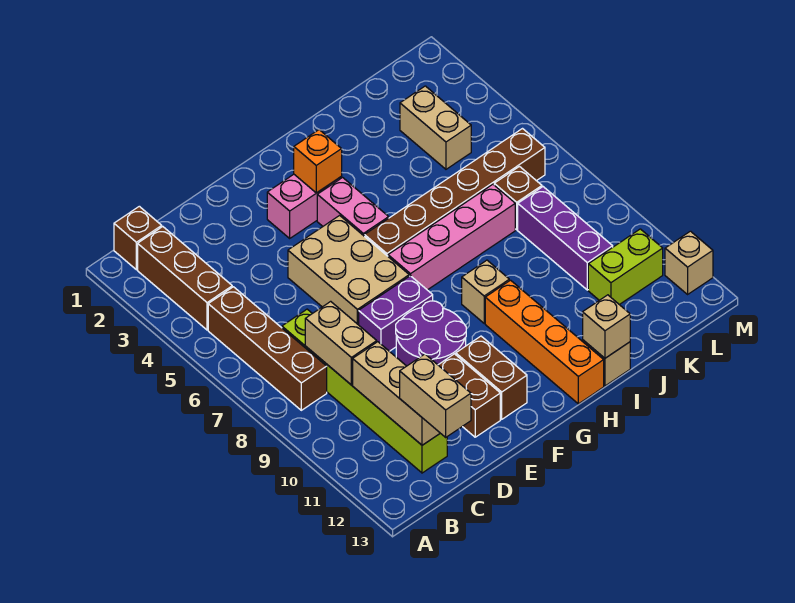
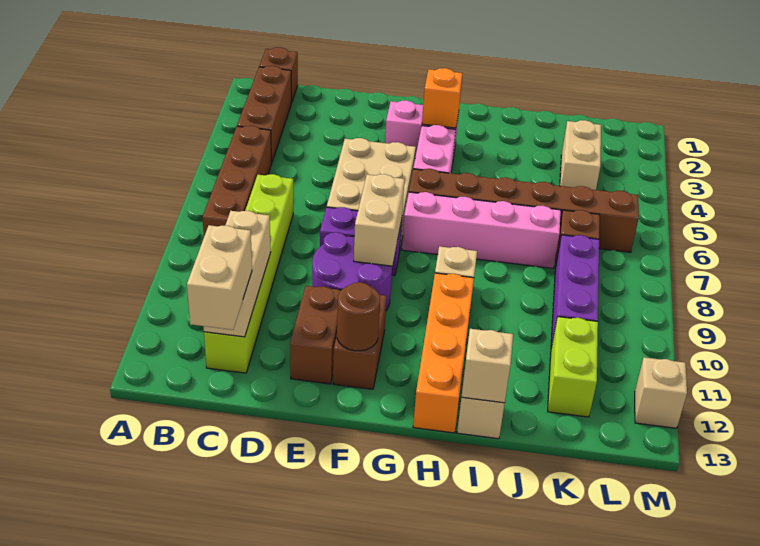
tan 1x2 brick [305,301,377,385] -> tan 1x2 brick moved to [354,174,405,266]
none -> brown 1x1 round brick [337,282,380,351]
lime 1x2 brick [588,229,663,305] -> lime 1x2 brick turned to [548,317,598,417]

